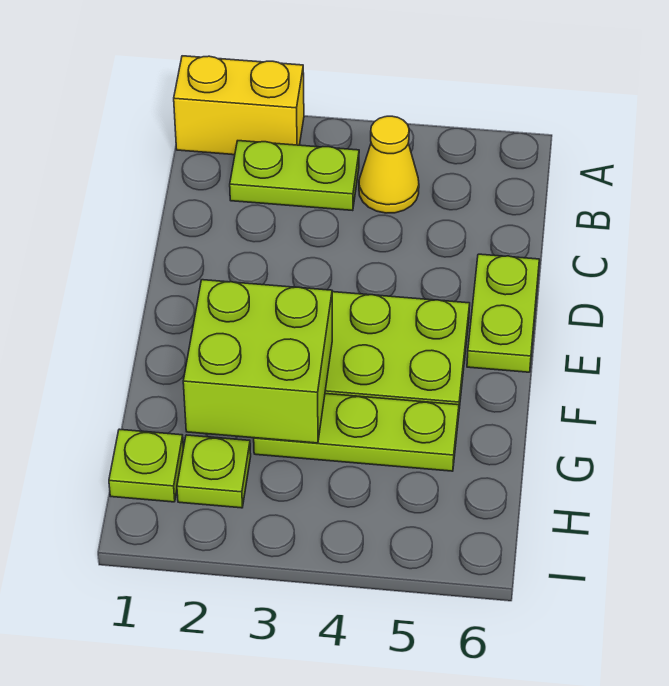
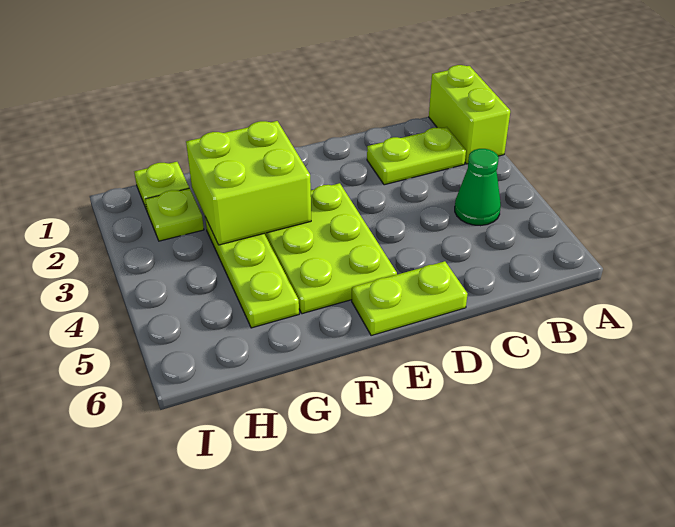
yellow 1x2 brick [174,56,304,155] -> lime 1x2 brick [429,65,510,164]
lime 1x2 plate [230,141,359,211] -> lime 1x2 plate turned to [367,127,466,185]
yellow 1x1 cone [359,116,419,213] -> green 1x1 cone [455,149,501,226]

